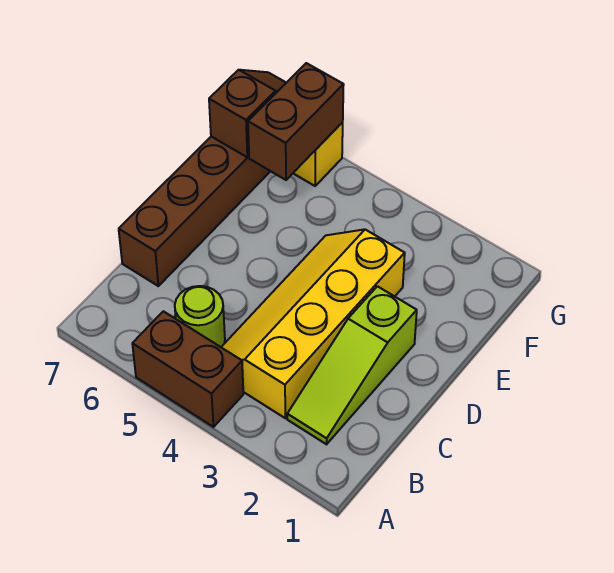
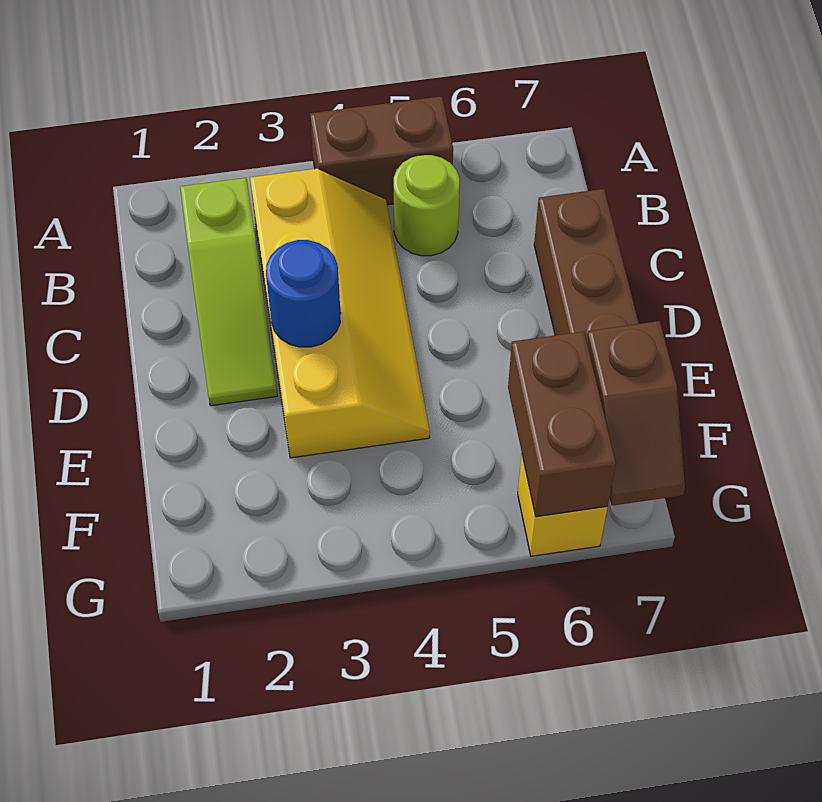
lime 1x3 slope [287,286,417,444] -> lime 1x3 slope turned to [180,178,277,406]
none -> blue 1x1 round brick [266,240,341,347]

